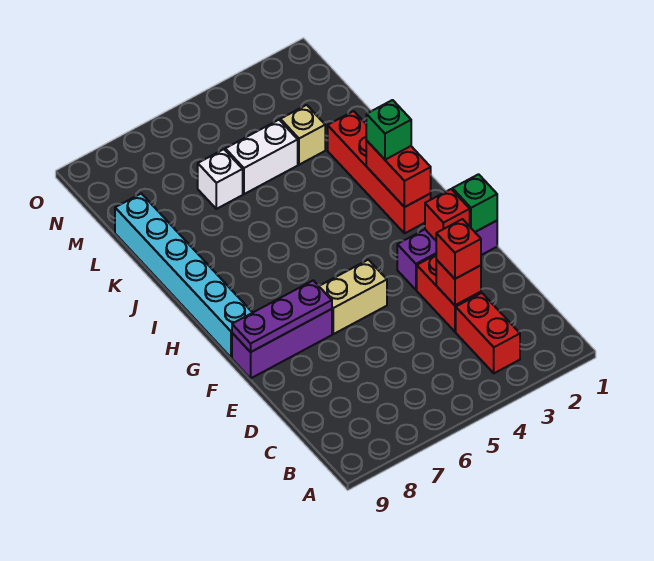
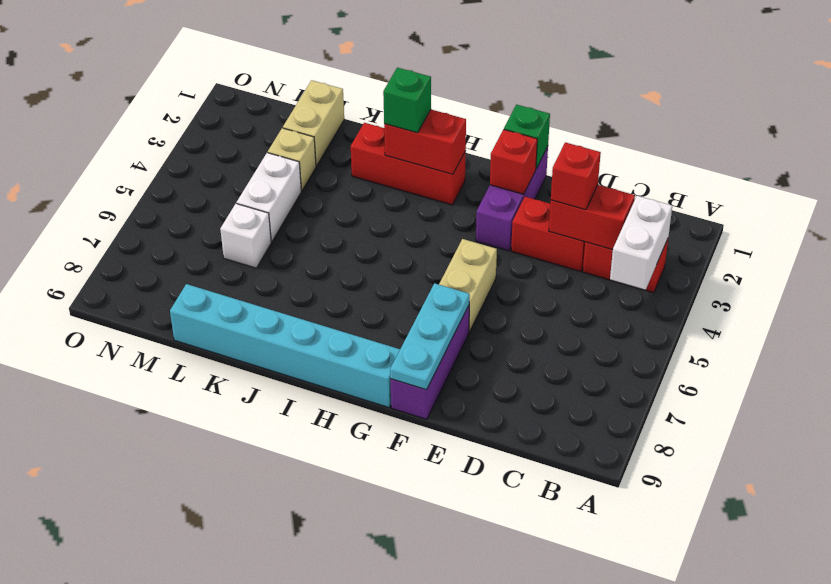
none -> white 1x2 brick [610,196,672,290]
red 1x1 brick [436,260,481,305] -> red 1x2 brick [549,185,635,250]
purple 1x3 plate [232,280,332,352] -> cyan 1x3 plate [390,283,470,390]
red 1x4 brick [328,111,431,233] -> red 1x3 brick [351,123,466,205]
none -> tan 1x2 brick [283,80,344,166]

